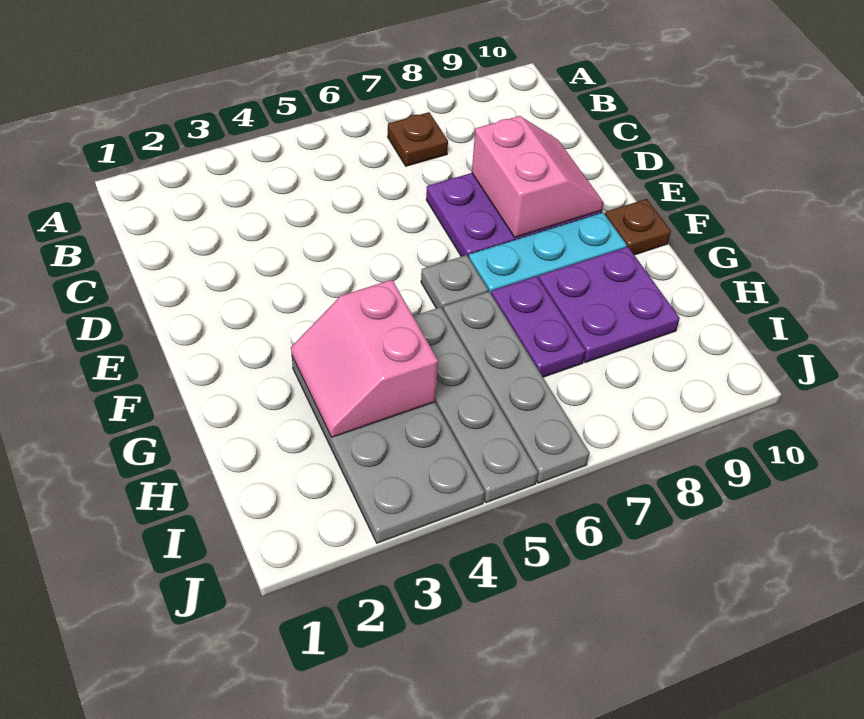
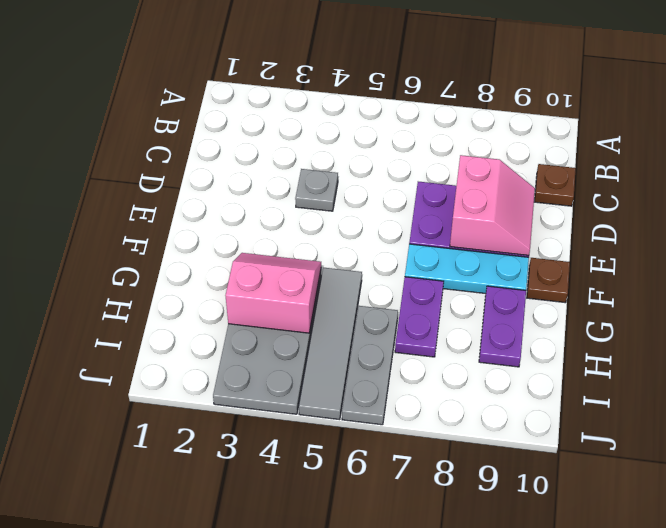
brown 1x1 plate [388,112,448,166] -> brown 1x1 plate moved to [535,164,576,206]
grey 1x1 plate [421,255,488,309] -> grey 1x1 plate moved to [295,169,338,211]
pink 2x2 slope [291,280,438,437] -> pink 2x2 slope turned to [225,253,321,333]
grey 1x4 plate [413,307,538,503] -> grey 1x4 tile [299,268,362,420]
grey 1x4 plate [443,292,590,483] -> grey 1x3 plate [342,306,398,425]
purple 2x2 plate [539,247,680,363] -> purple 1x2 plate [479,286,526,367]

